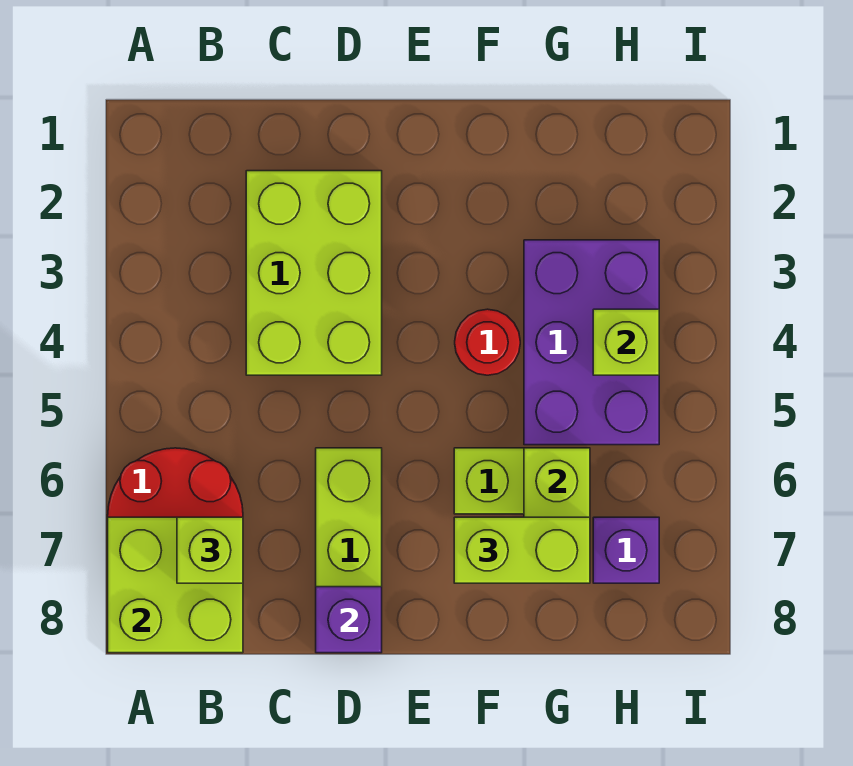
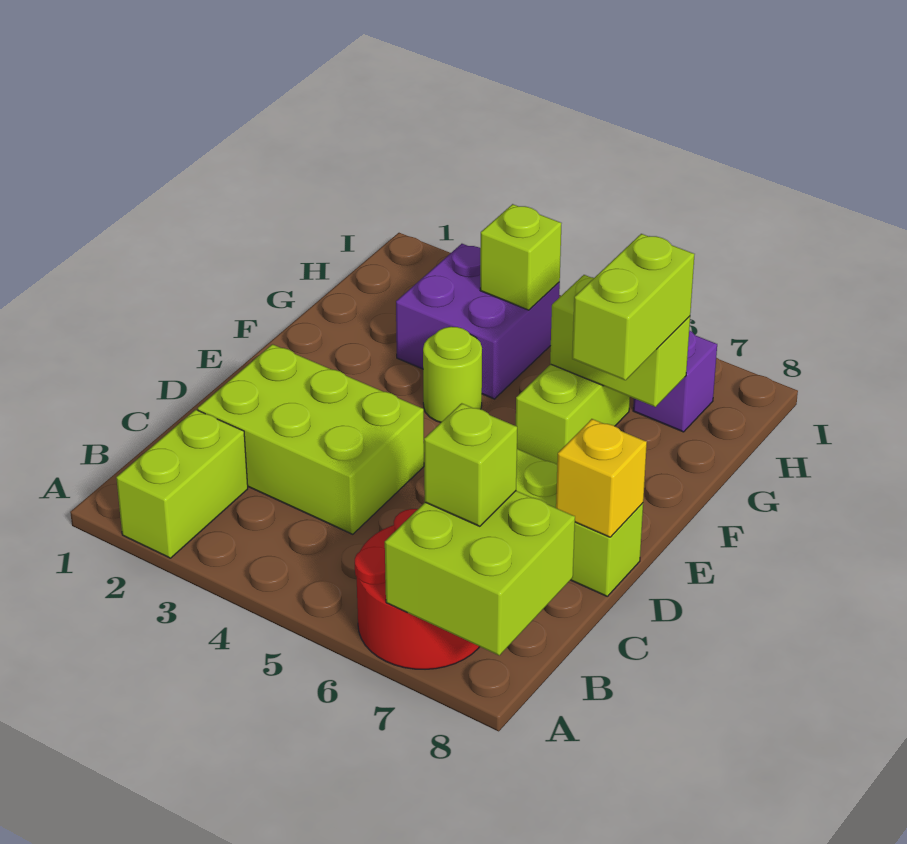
none -> lime 1x2 brick [116,410,248,558]
purple 1x1 brick [316,587,382,653] -> yellow 1x1 brick [556,419,647,537]
red 1x1 round brick [455,309,520,375] -> lime 1x1 round brick [423,327,482,422]
purple 2x3 brick [524,240,659,445] -> purple 2x2 brick [396,244,560,399]

